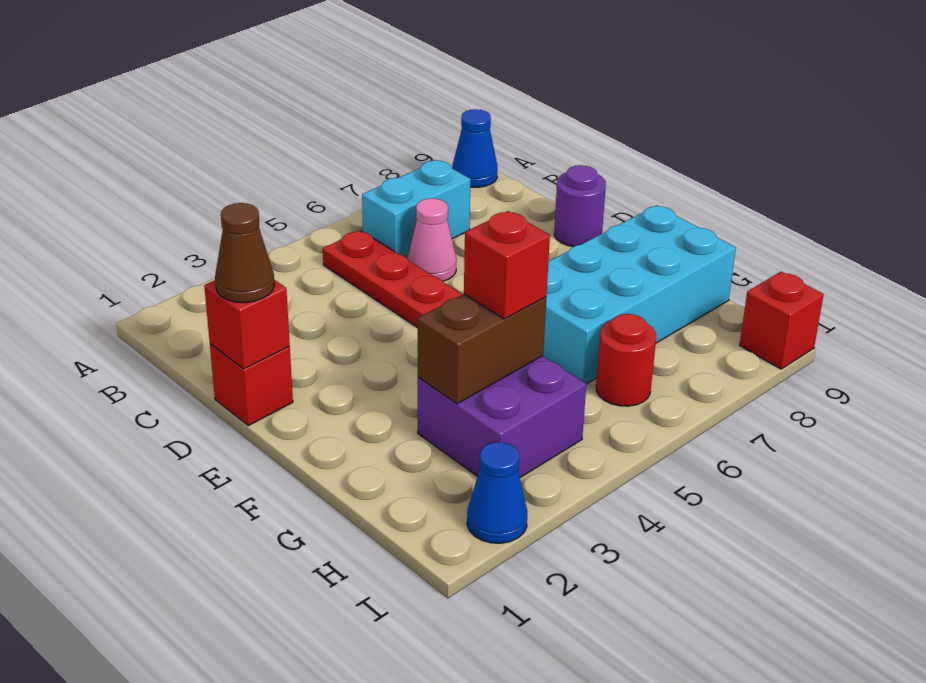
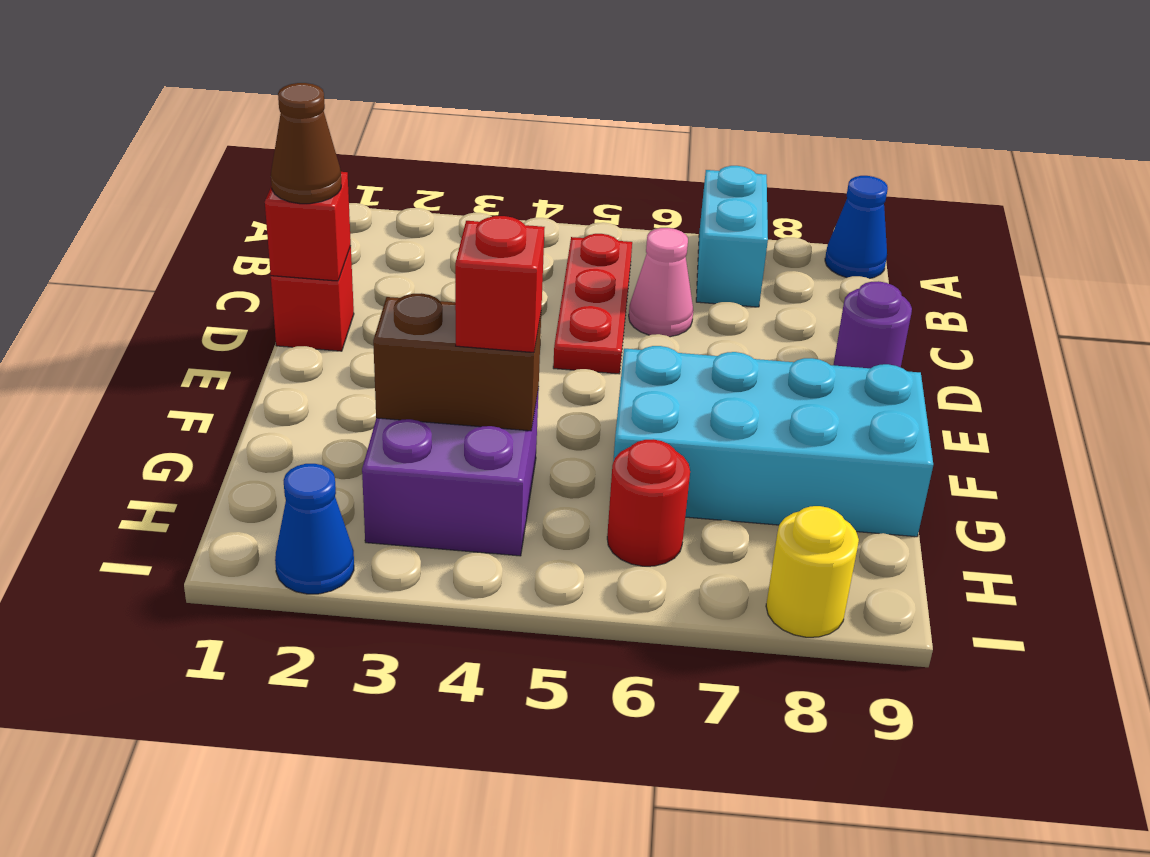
cyan 1x2 brick [362,160,471,258] -> cyan 1x2 brick turned to [696,166,768,307]
none -> yellow 1x1 round brick [766,506,859,637]
red 1x1 brick [740,272,824,369] -> none

